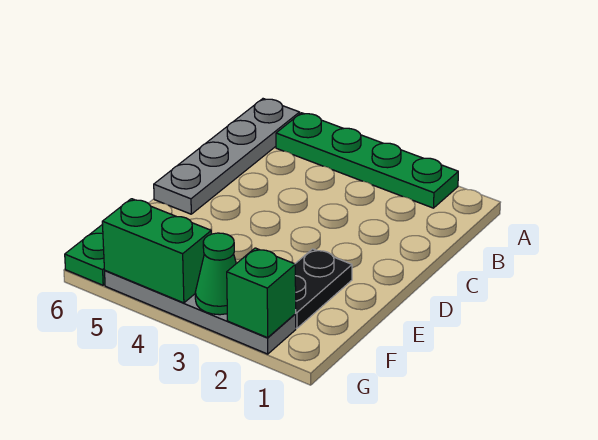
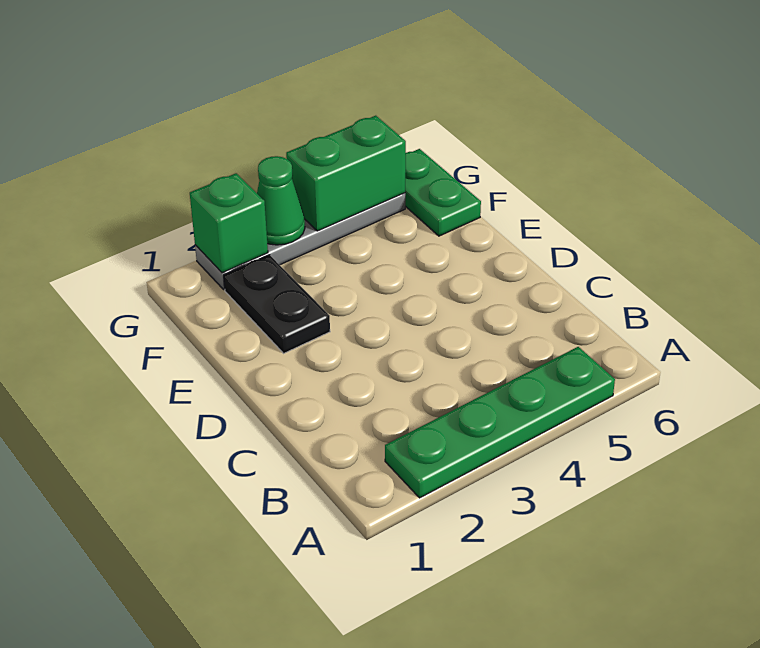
grey 1x4 plate [154,99,300,214] -> none

